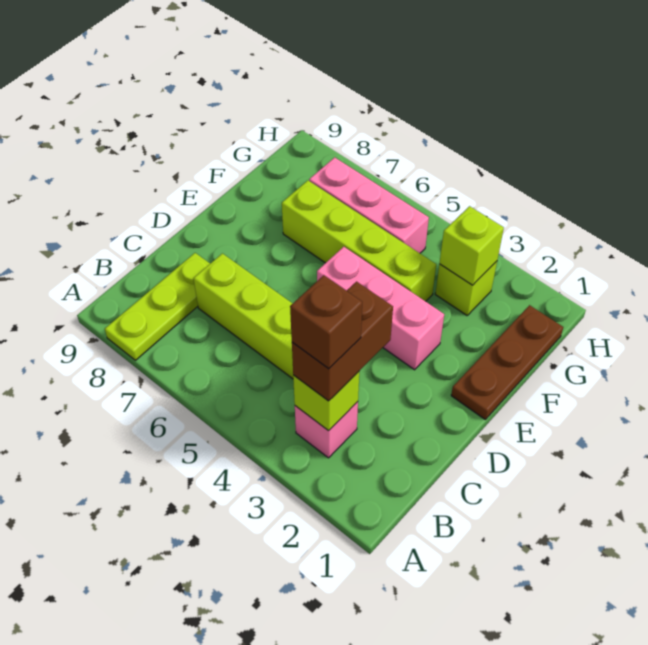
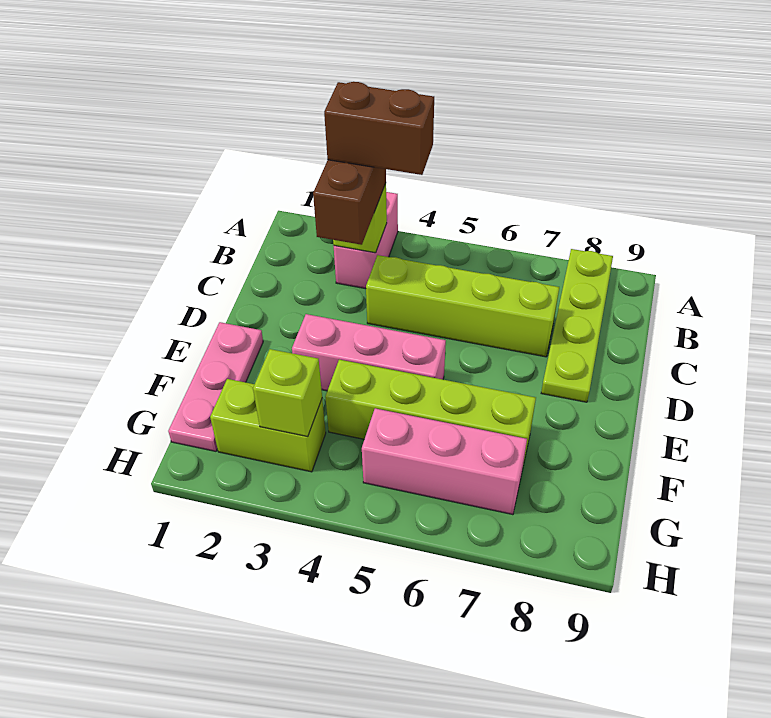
lime 1x3 plate [105,253,210,360] -> lime 1x4 plate [541,249,613,402]
pink 1x1 brick [295,402,358,458] -> pink 1x2 brick [334,192,398,289]
brown 1x1 brick [290,275,362,369] -> brown 1x2 brick [324,82,434,175]
brown 1x3 plate [451,305,563,419] -> pink 1x3 plate [168,322,263,451]
lime 1x1 brick [435,261,497,315] -> lime 1x2 brick [210,379,326,472]

